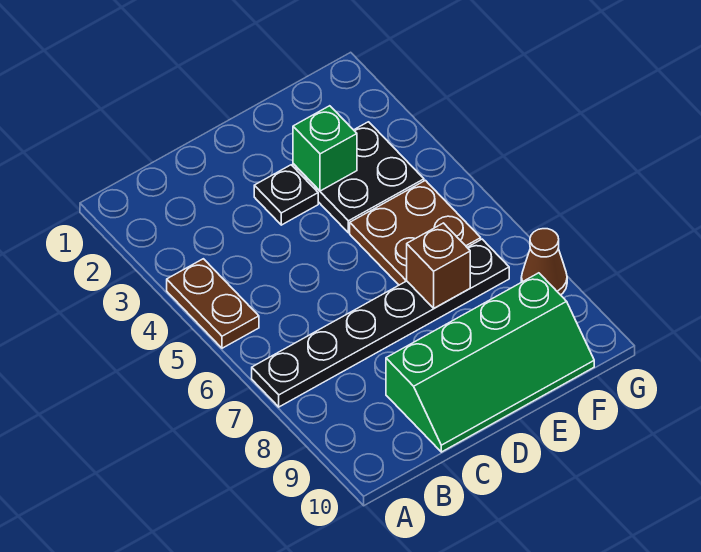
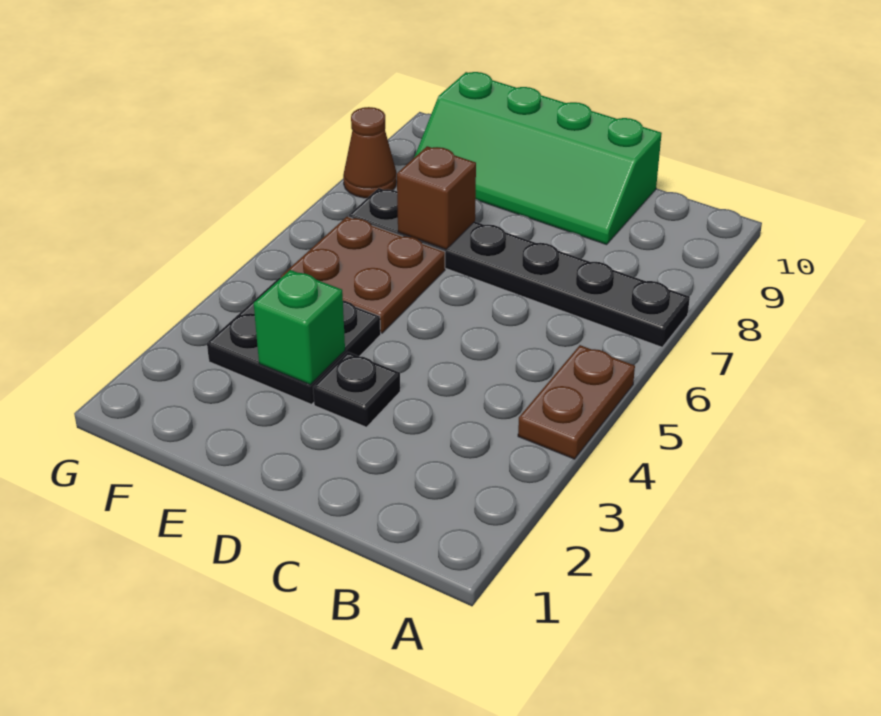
green 2x4 slope [386,273,594,452] -> green 2x4 slope turned to [414,72,662,245]

